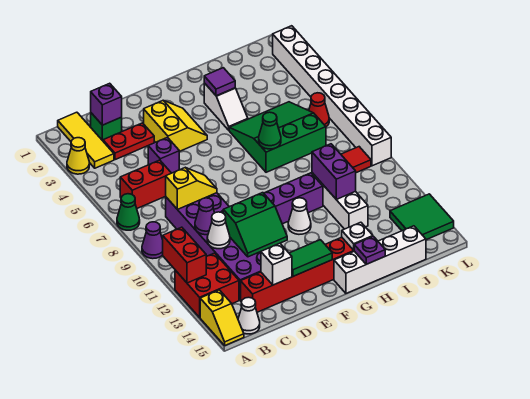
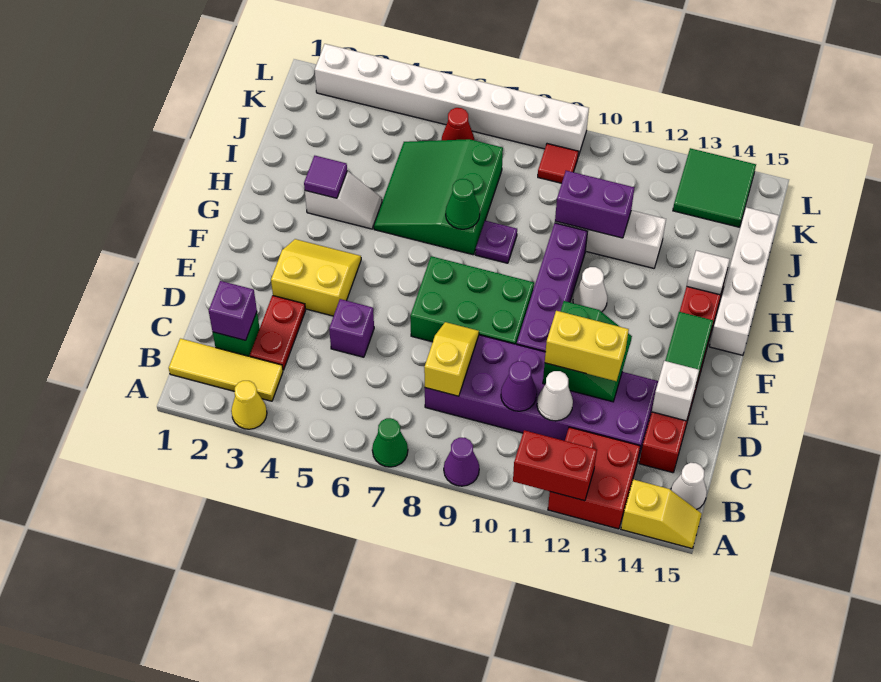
red 1x2 brick [120,160,171,208] -> none
none -> yellow 1x2 brick [545,311,629,381]
none -> green 2x3 brick [410,256,534,344]
purple 1x1 plate [354,236,385,264] -> purple 1x1 plate moved to [475,221,517,263]

